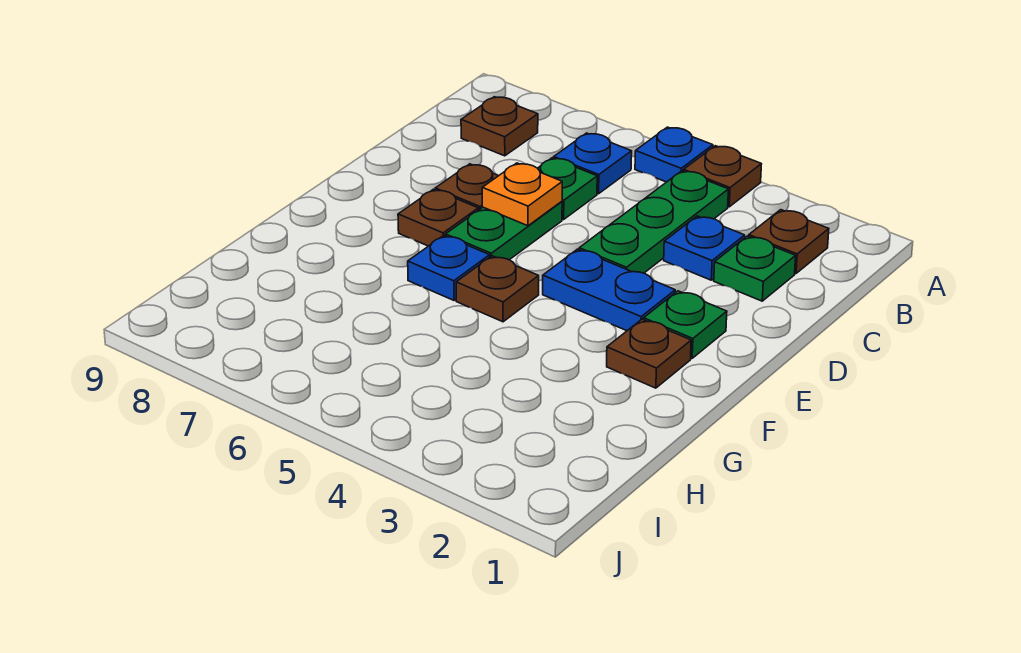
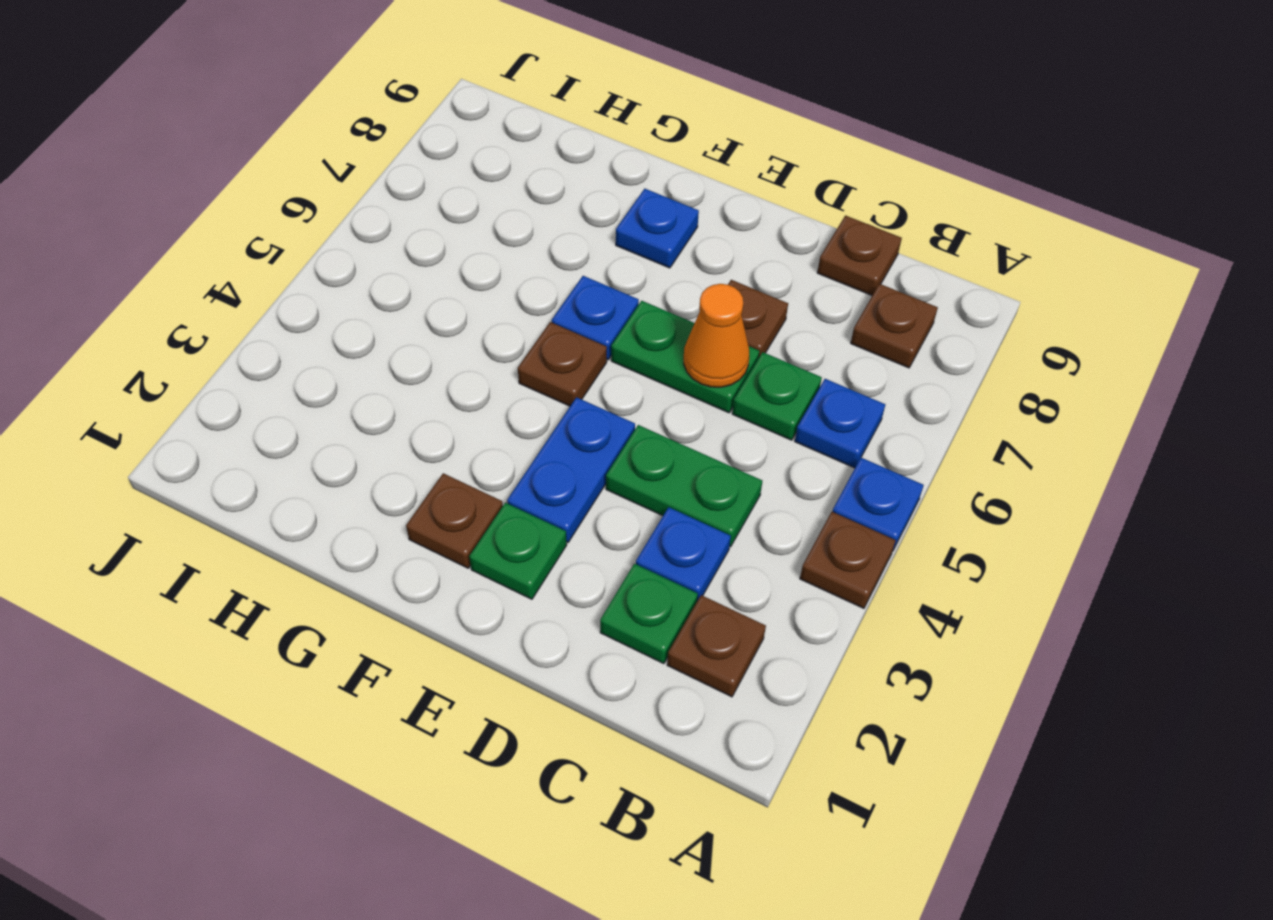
green 1x3 plate [579,171,729,273] -> green 1x2 plate [606,425,762,547]
orange 1x1 plate [482,163,562,226] -> orange 1x1 cone [684,284,749,387]
brown 1x1 plate [398,189,478,246] -> brown 1x1 plate moved to [817,216,902,295]
none -> blue 1x1 plate [616,189,699,268]

